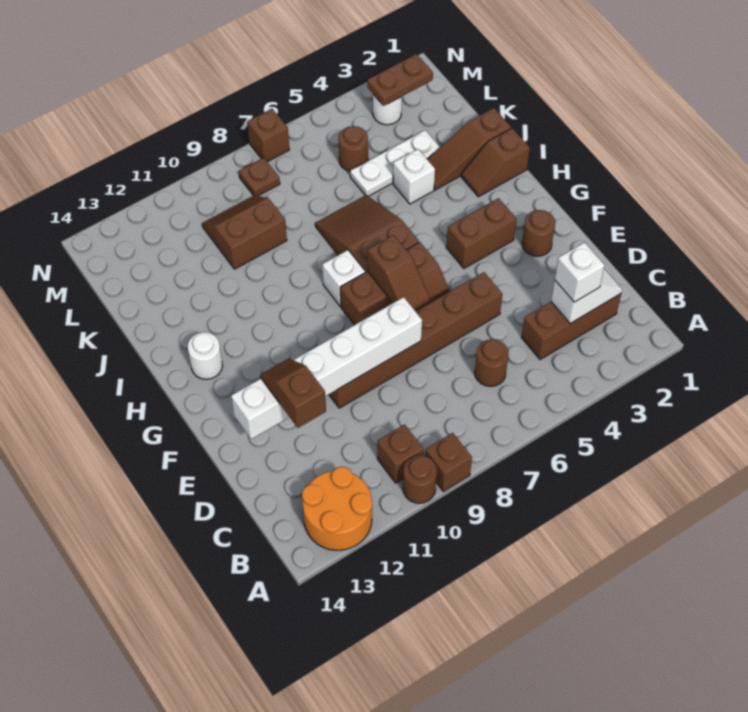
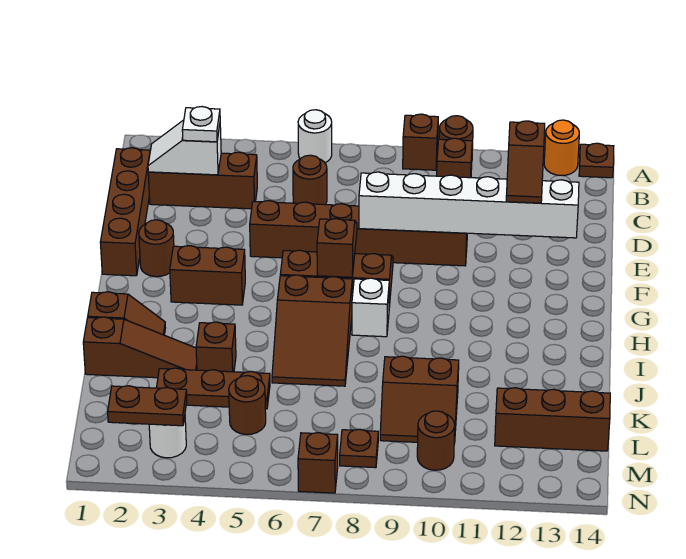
orange 2x2 round brick [302,467,372,550] -> orange 1x1 round brick [544,120,579,176]
none -> brown 1x1 plate [579,143,614,178]
none -> brown 1x4 brick [100,148,150,276]
white 1x1 brick [555,242,605,302] -> white 1x1 plate [182,107,220,142]
white 1x1 round brick [188,332,223,379] -> white 1x1 round brick moved to [298,110,332,163]
white 1x1 brick [393,149,435,204] -> brown 1x1 brick [196,322,236,372]
white 1x3 plate [350,130,440,196] -> brown 1x3 plate [156,368,270,409]
none -> brown 1x3 brick [495,388,610,451]
none -> brown 1x1 round brick [417,411,455,470]

